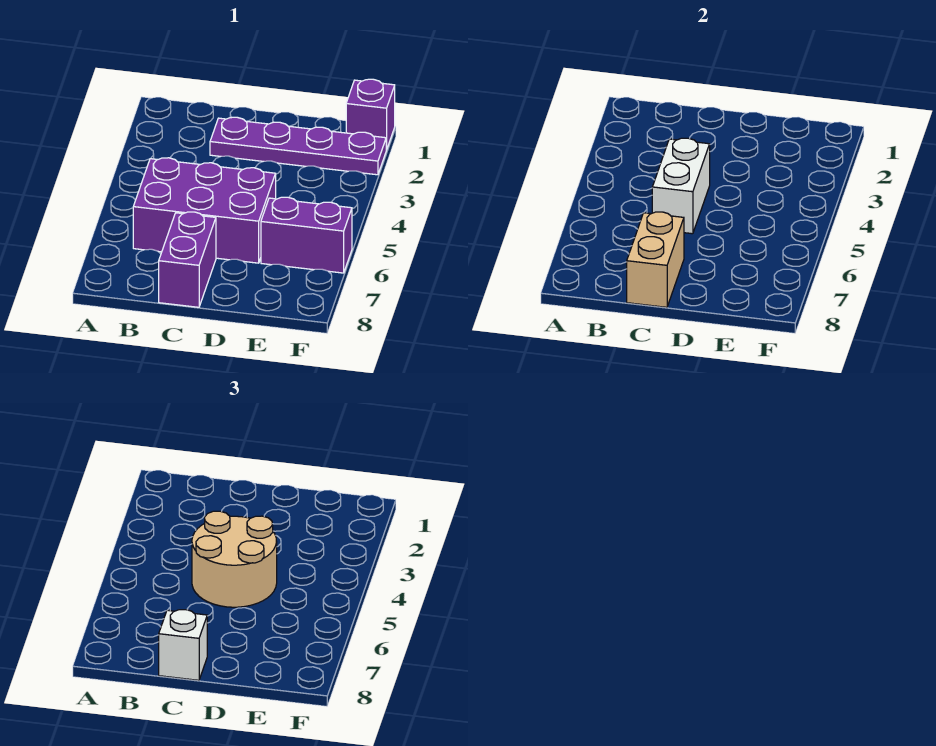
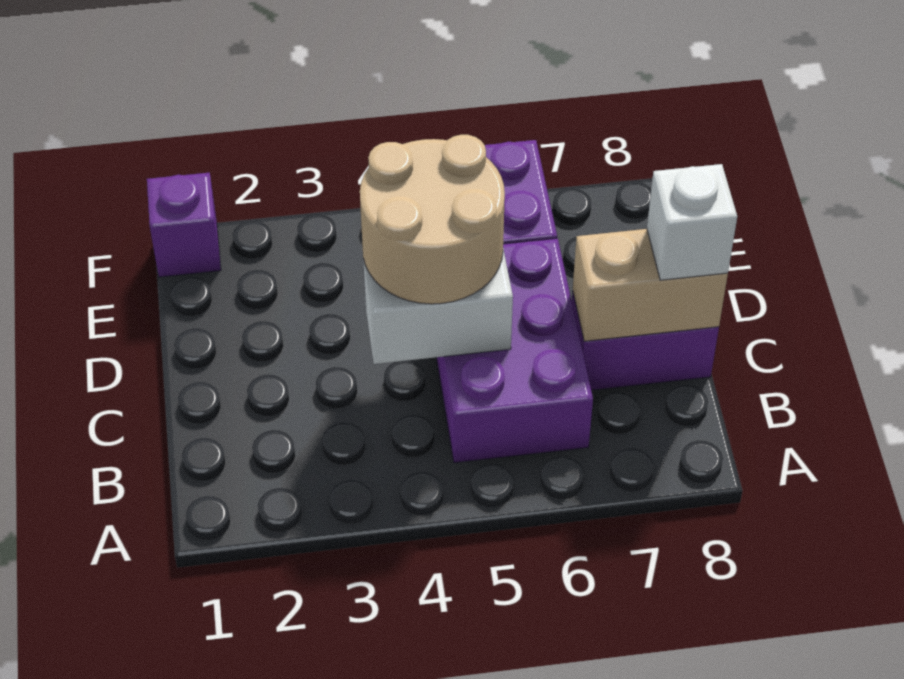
purple 1x4 plate [210,117,386,175] -> none

